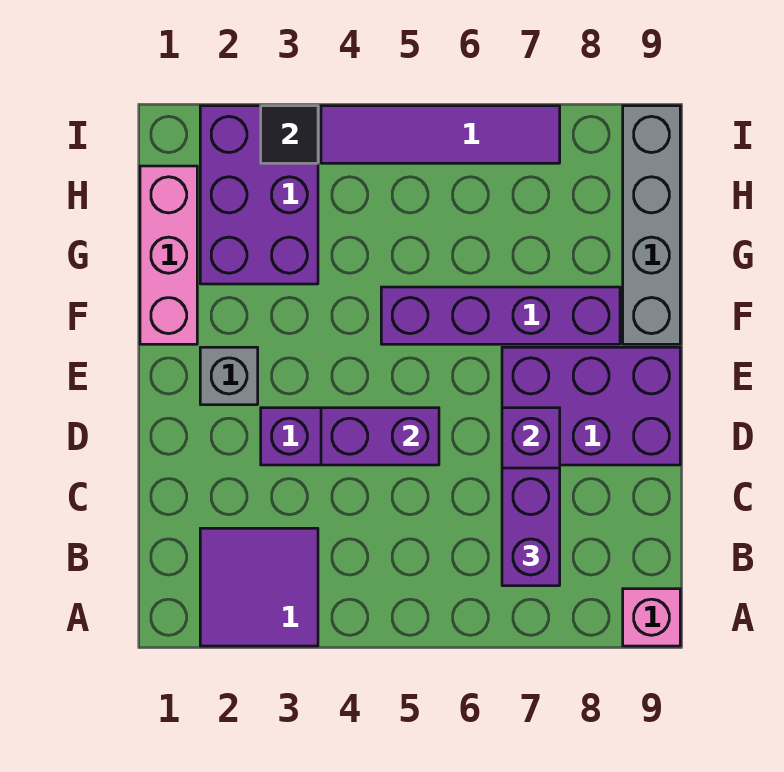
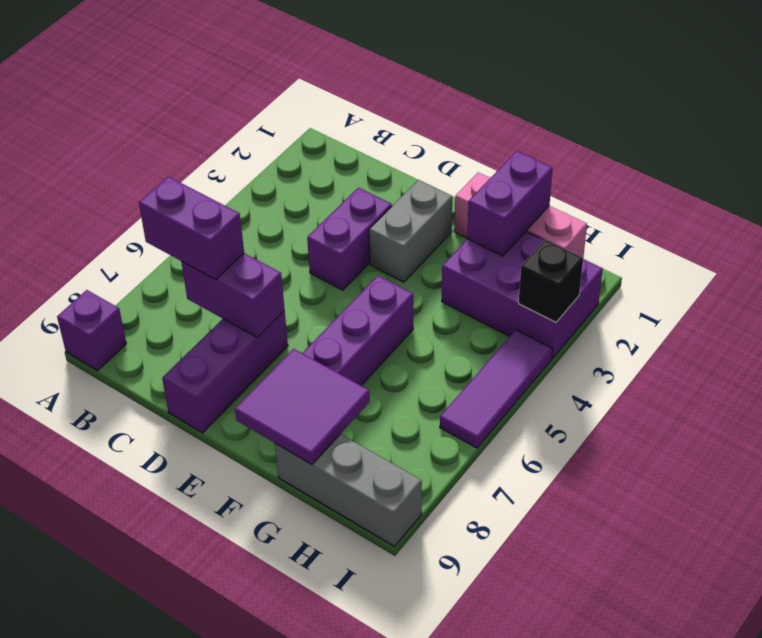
purple 2x2 tile [200,528,318,646] -> purple 2x2 tile moved to [235,349,370,464]
pink 1x1 brick [623,589,680,646] -> purple 1x1 brick [57,290,126,371]
purple 1x2 brick [321,408,439,465] -> purple 1x2 brick moved to [467,151,553,256]
purple 2x3 brick [502,347,680,465] -> purple 1x3 brick [162,311,288,433]
grey 1x1 brick [200,347,258,405] -> grey 1x2 brick [369,180,452,282]
grey 1x4 brick [623,106,680,344] -> grey 1x3 brick [275,434,422,546]
black 1x1 tile [261,106,318,163] -> black 1x1 brick [519,240,583,322]
purple 1x4 tile [321,106,560,163] -> purple 1x3 tile [440,330,553,448]

